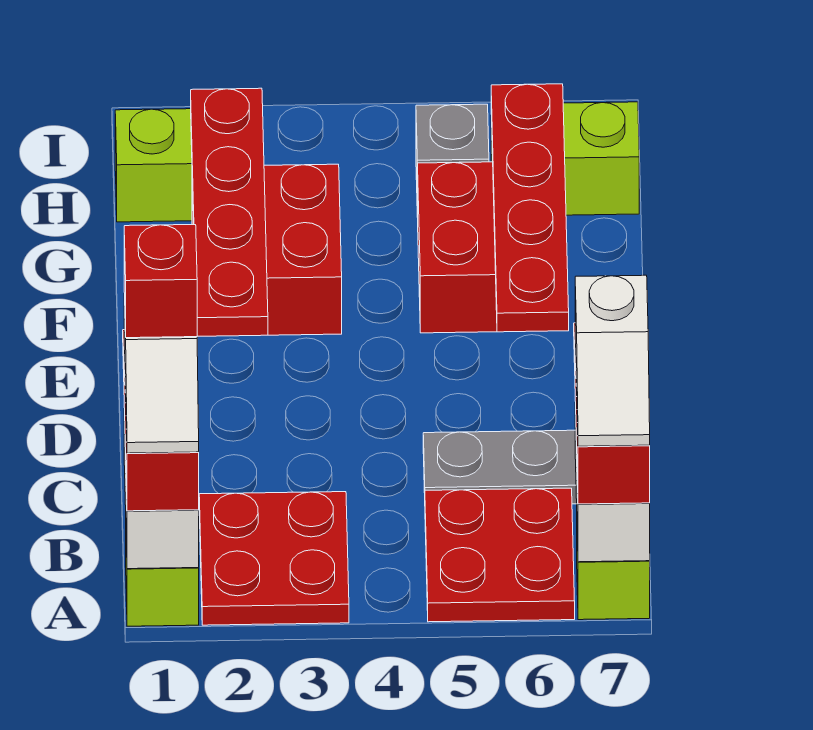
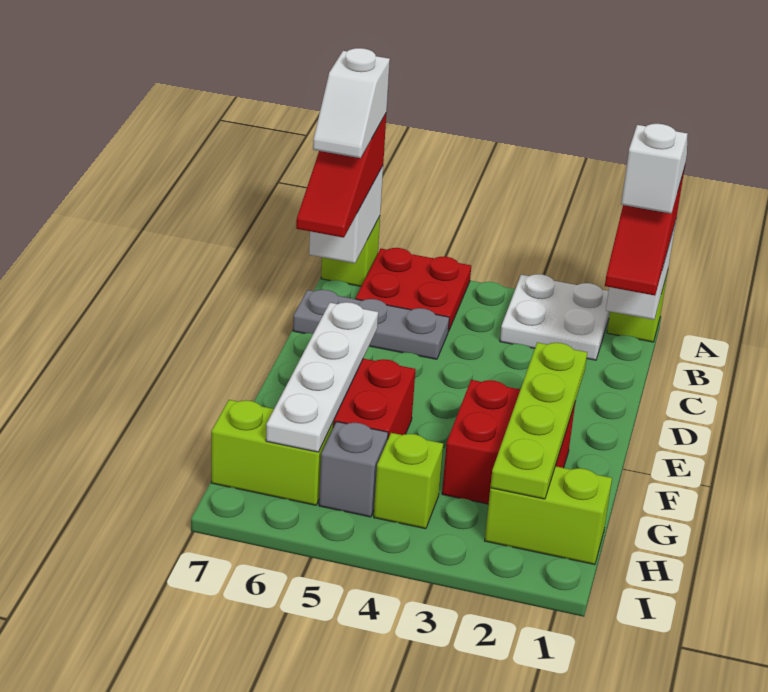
red 2x2 plate [199,492,349,625] -> white 2x2 plate [500,274,610,360]
white 1x2 slope [575,275,650,446] -> white 1x2 slope turned to [313,48,390,158]
red 1x1 brick [124,225,197,338] -> none
red 1x4 plate [191,88,268,336] -> lime 1x4 plate [490,342,587,499]
red 1x4 plate [491,84,569,332] -> white 1x4 plate [266,302,378,452]
none -> lime 1x1 brick [374,433,443,529]

